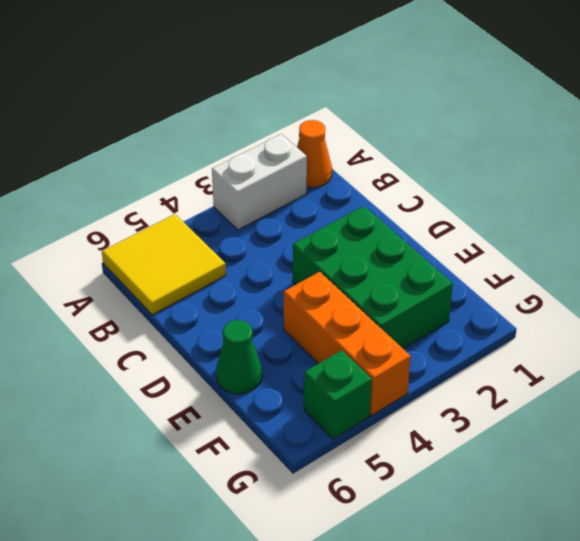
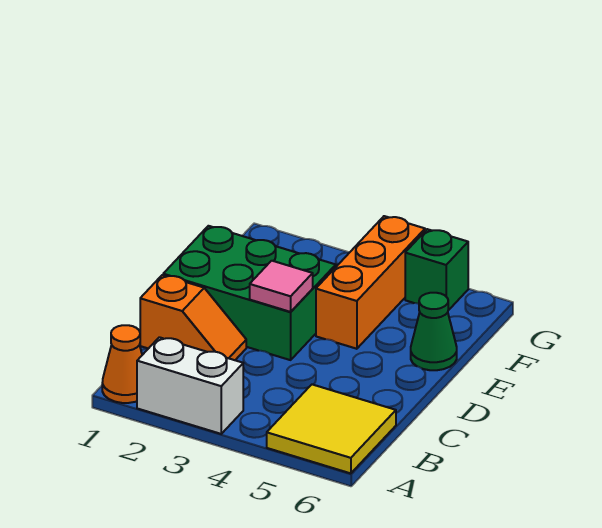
none -> orange 1x2 slope [140,275,246,360]
green 2x3 brick [293,206,453,349] -> green 2x3 brick turned to [163,226,336,360]
none -> pink 1x1 tile [250,261,313,312]

